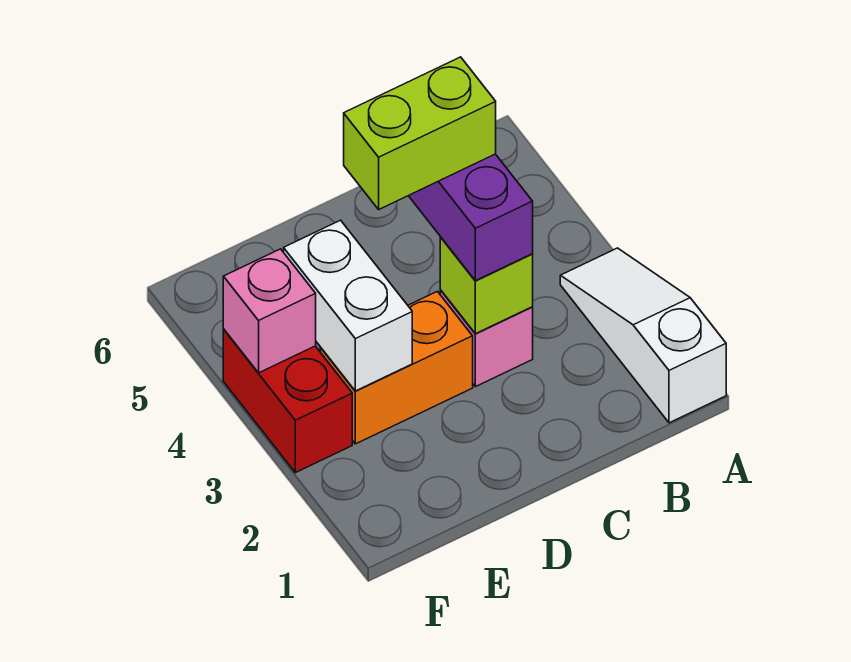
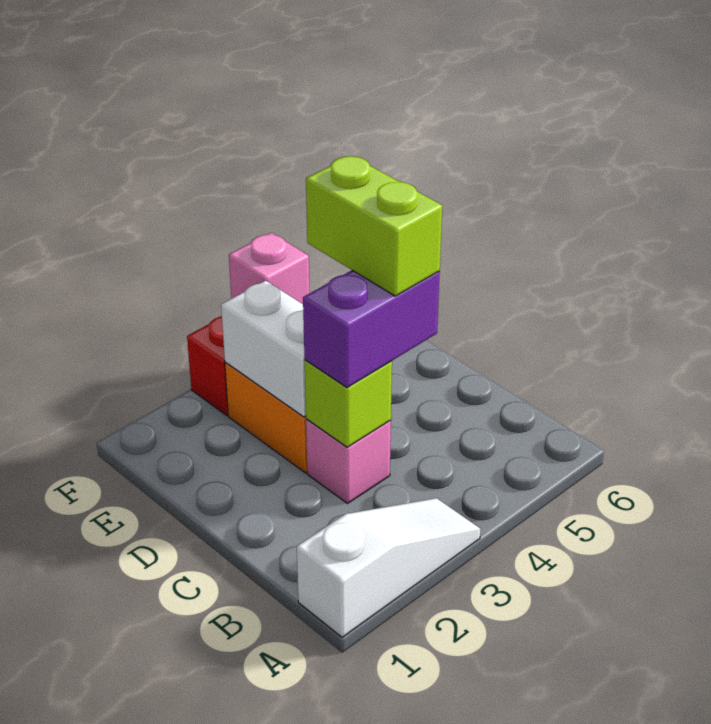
white 1x2 brick [284,220,412,391] -> white 1x2 brick turned to [221,281,306,417]

